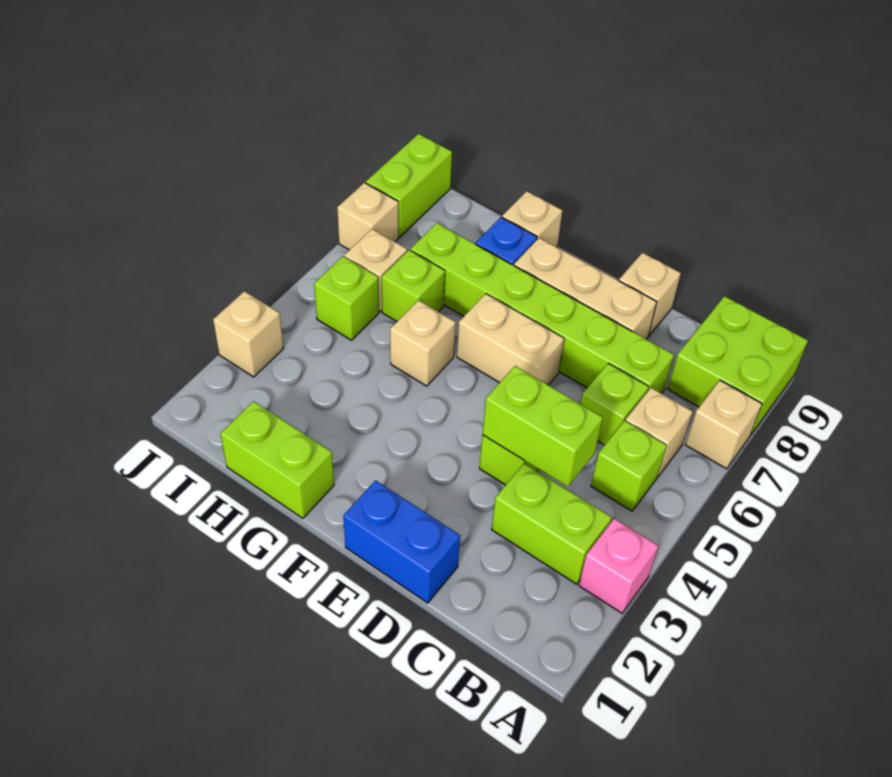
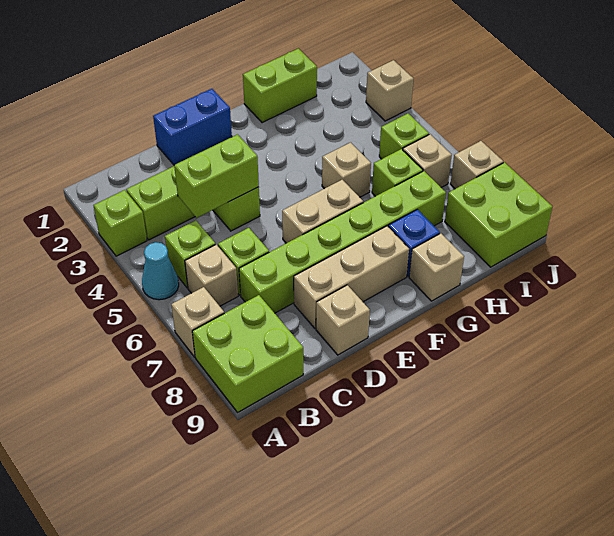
pink 1x1 brick [579,519,658,613] -> lime 1x1 brick [94,190,147,256]
none -> cyan 1x1 cone [142,242,179,300]
lime 1x2 brick [366,134,452,237] -> lime 2x2 brick [445,162,552,267]

